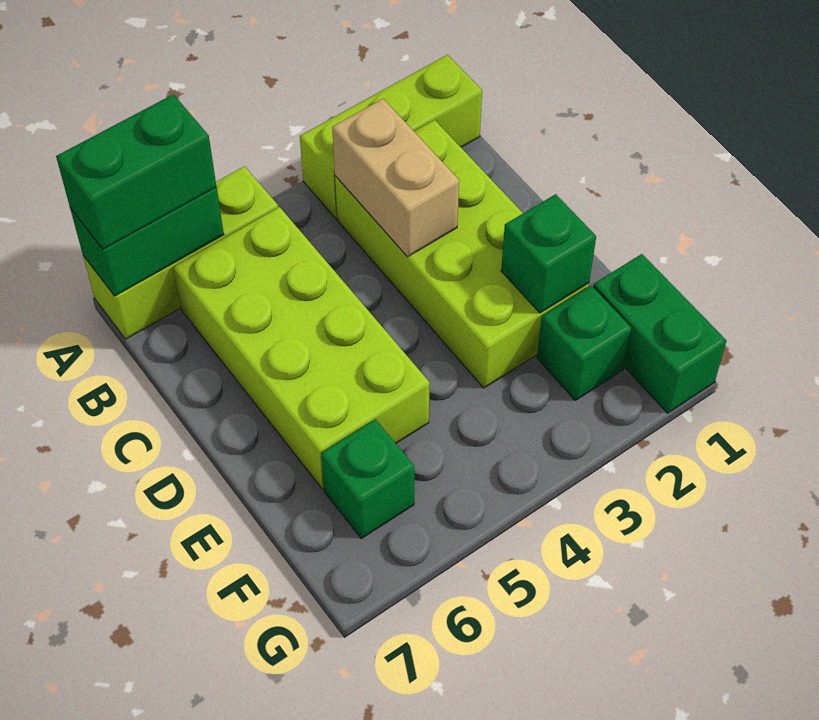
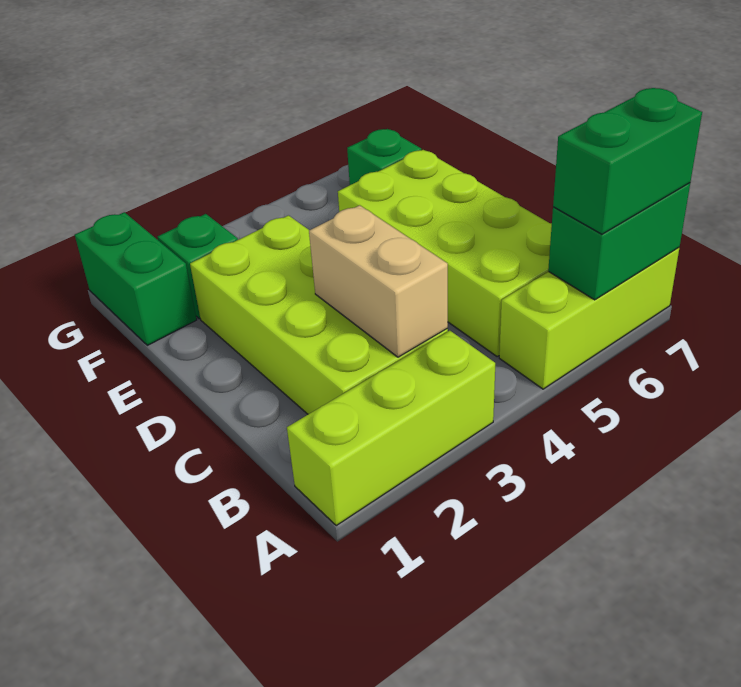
green 1x1 brick [501,194,596,313] -> none

